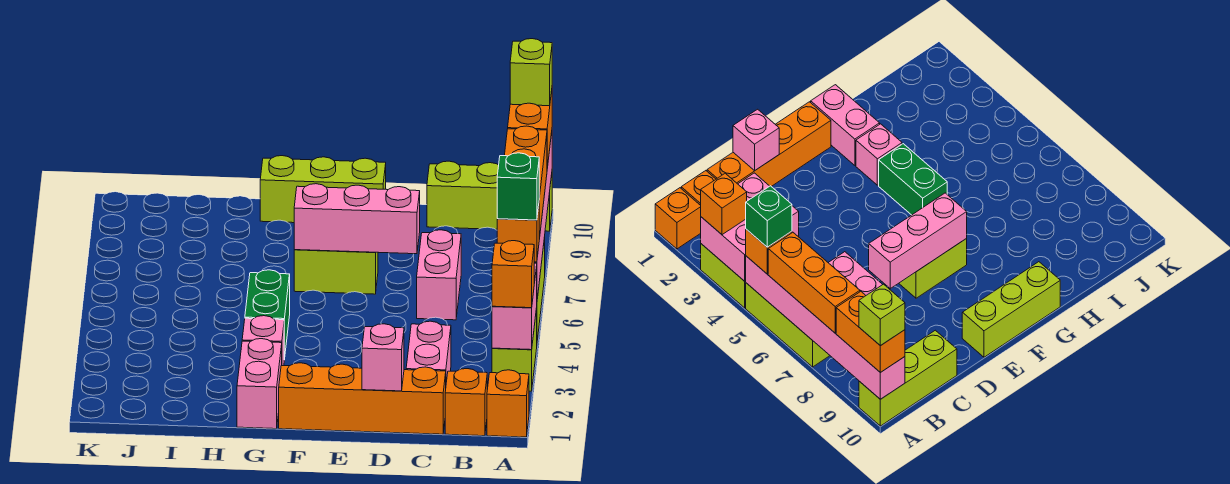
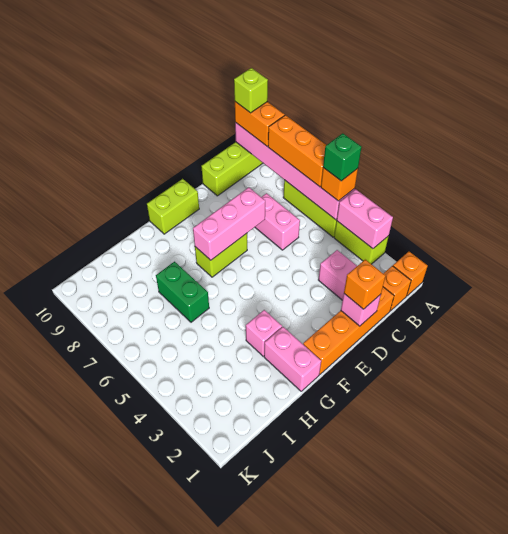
orange 1x1 brick [492,241,534,308] -> orange 1x1 brick moved to [344,260,386,309]
lime 1x3 brick [260,156,386,223] -> lime 1x2 brick [147,179,199,234]
green 1x2 brick [245,270,290,360] -> green 1x2 brick moved to [156,262,209,322]

